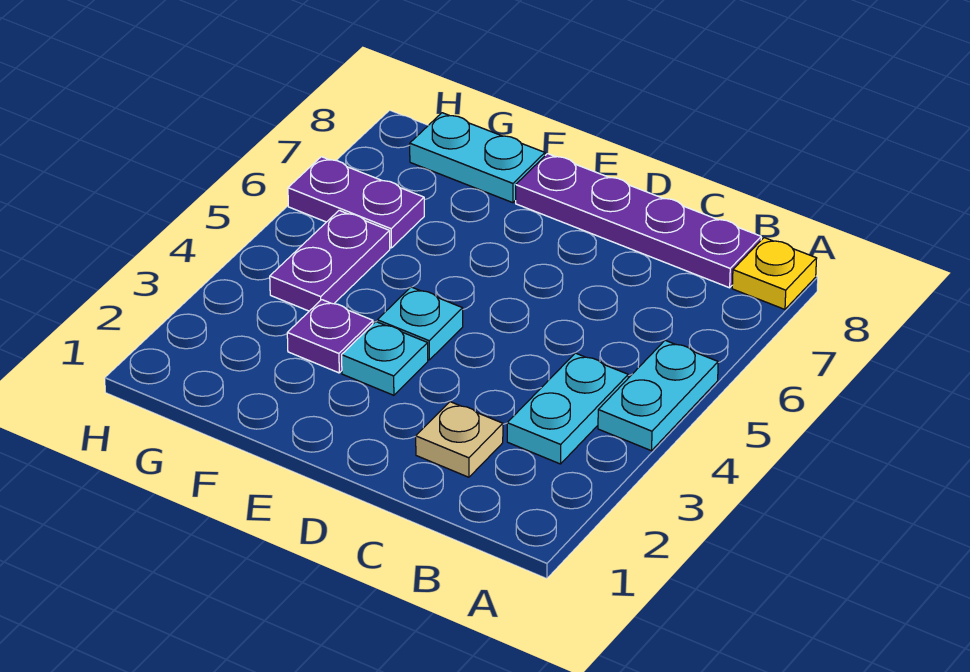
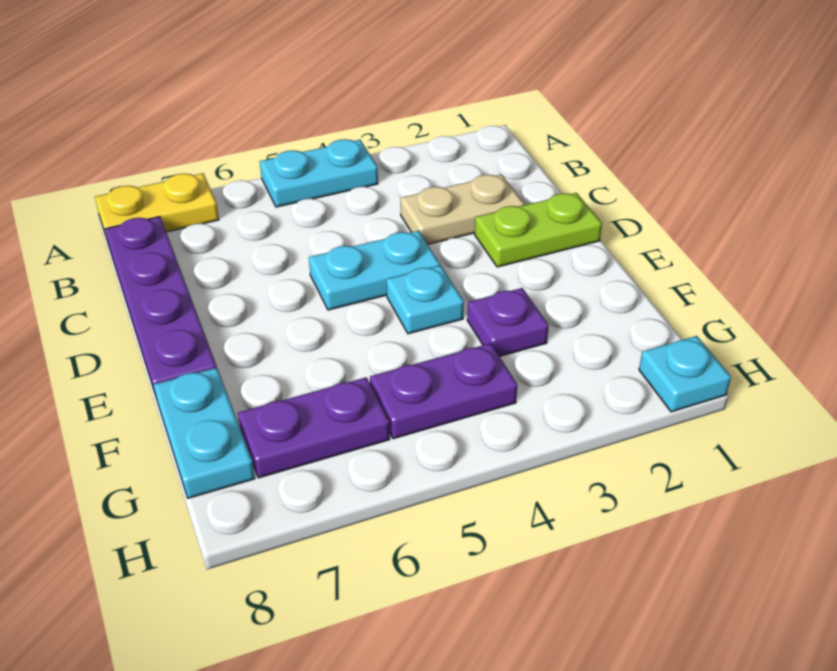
yellow 1x1 plate [732,238,817,309] -> yellow 1x2 plate [95,173,219,239]
cyan 1x2 plate [507,353,628,464] -> cyan 1x2 plate moved to [309,231,440,310]
tan 1x1 plate [416,402,503,477] -> tan 1x2 plate [400,174,524,244]
none -> lime 1x2 plate [475,193,602,267]
cyan 1x1 plate [342,322,428,395] -> cyan 1x1 plate moved to [639,336,731,412]
purple 1x2 plate [288,157,424,248] -> purple 1x2 plate turned to [238,377,390,478]

